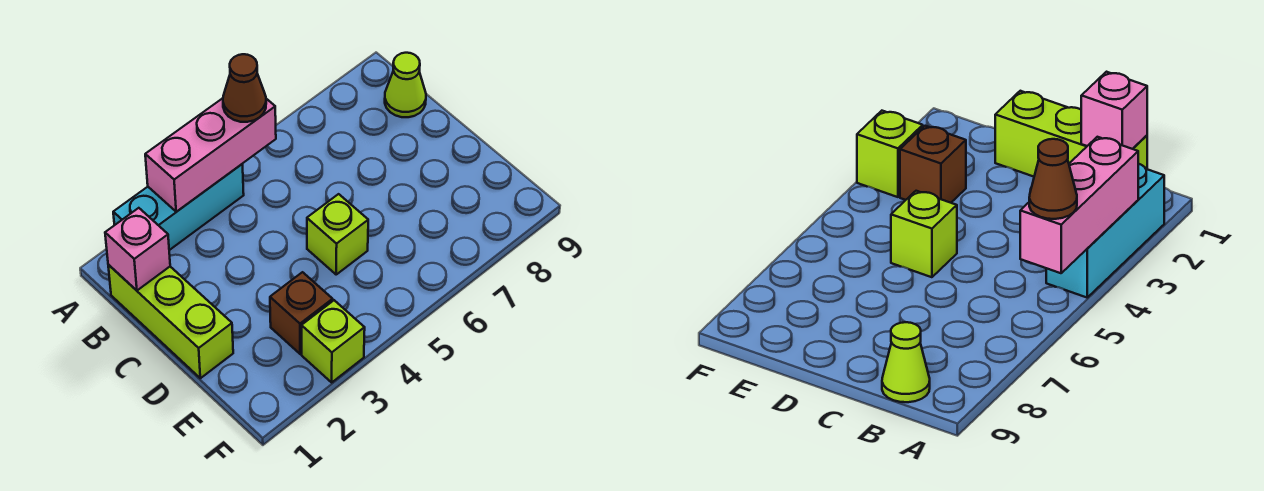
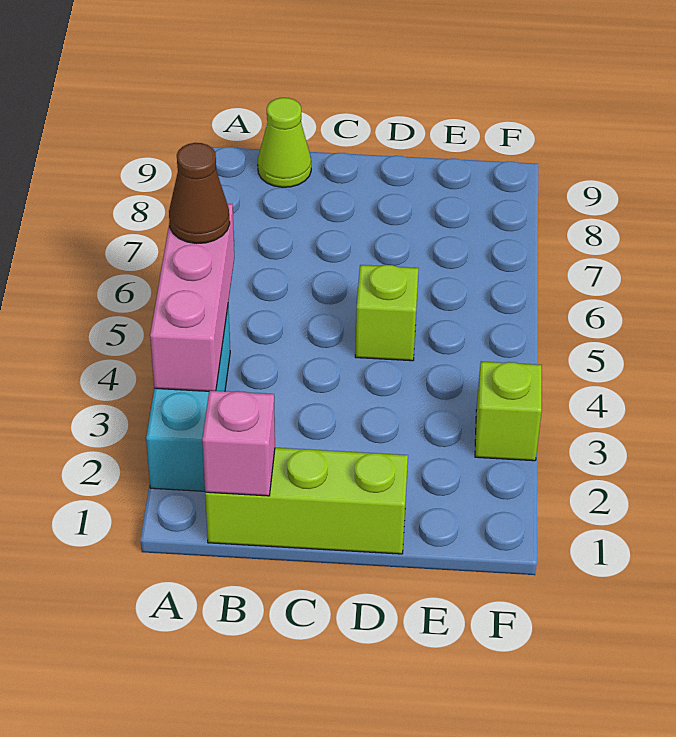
brown 1x1 brick [270,272,333,354] -> none

